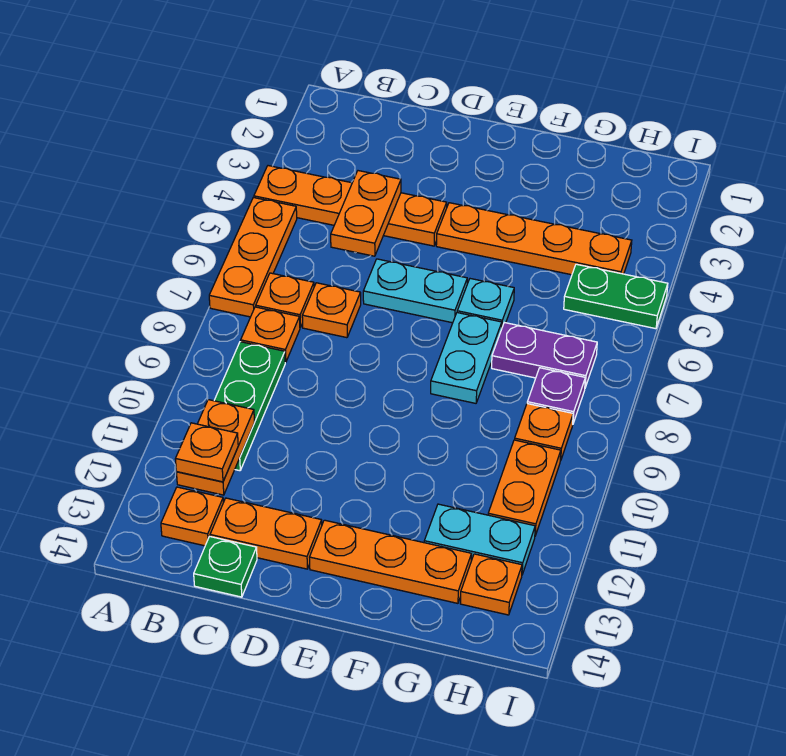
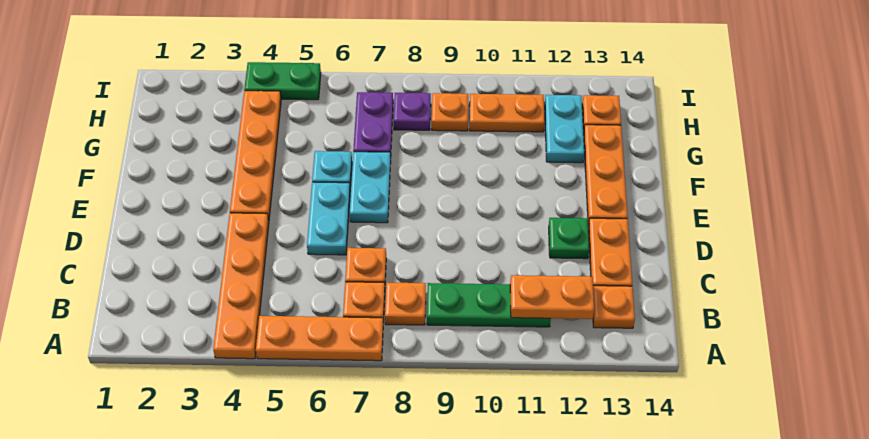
orange 1x1 plate [175,423,238,482] -> none
orange 1x2 plate [331,171,401,256] -> none
green 1x1 plate [194,536,257,597] -> green 1x1 plate moved to [549,218,589,259]
cyan 1x2 plate [431,313,502,403] -> cyan 1x2 plate turned to [350,152,391,223]
green 1x2 plate [564,264,668,329] -> green 1x2 plate turned to [244,62,321,100]

